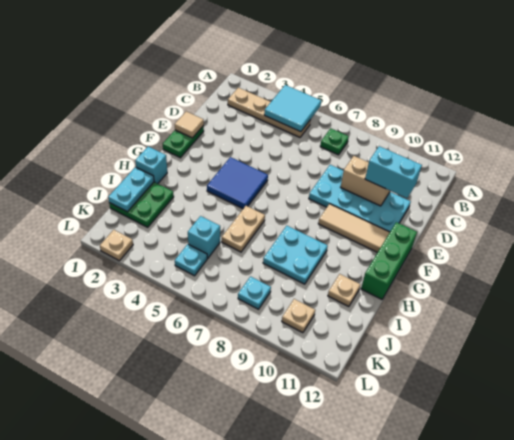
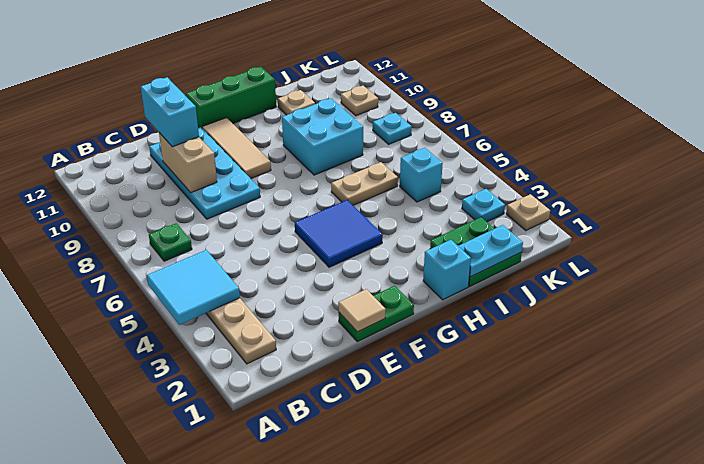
cyan 2x2 plate [263,226,328,284] -> cyan 2x2 brick [282,98,363,175]
cyan 1x1 plate [175,244,207,276] -> cyan 1x1 plate moved to [462,189,505,222]

